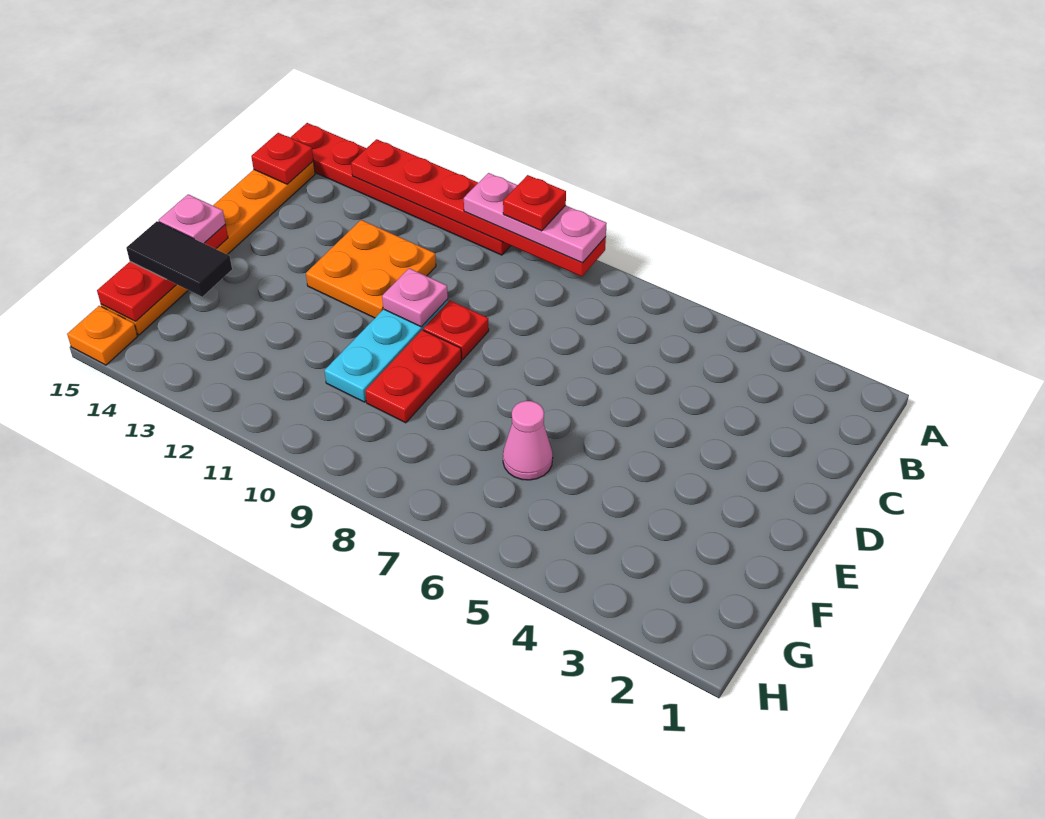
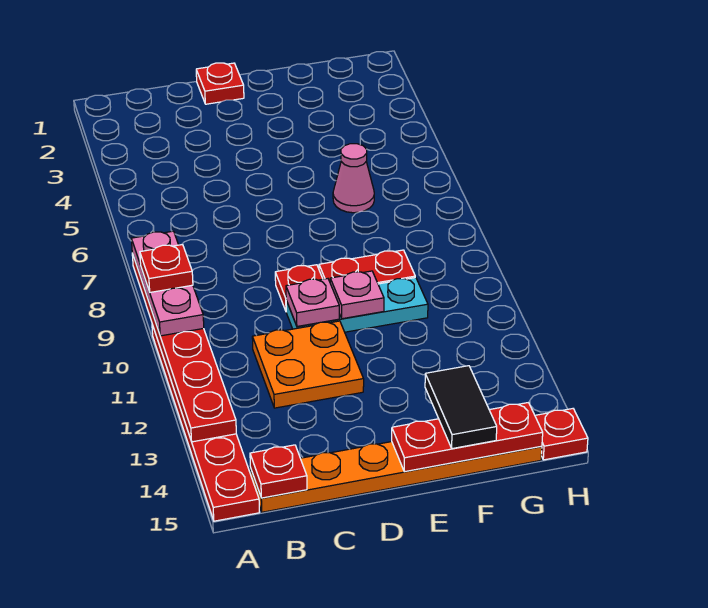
none -> red 1x1 plate [196,63,244,104]
pink 1x1 plate [159,194,225,243] -> pink 1x1 plate moved to [330,271,384,319]
orange 1x1 plate [67,306,138,365] -> red 1x1 plate [535,409,588,460]

